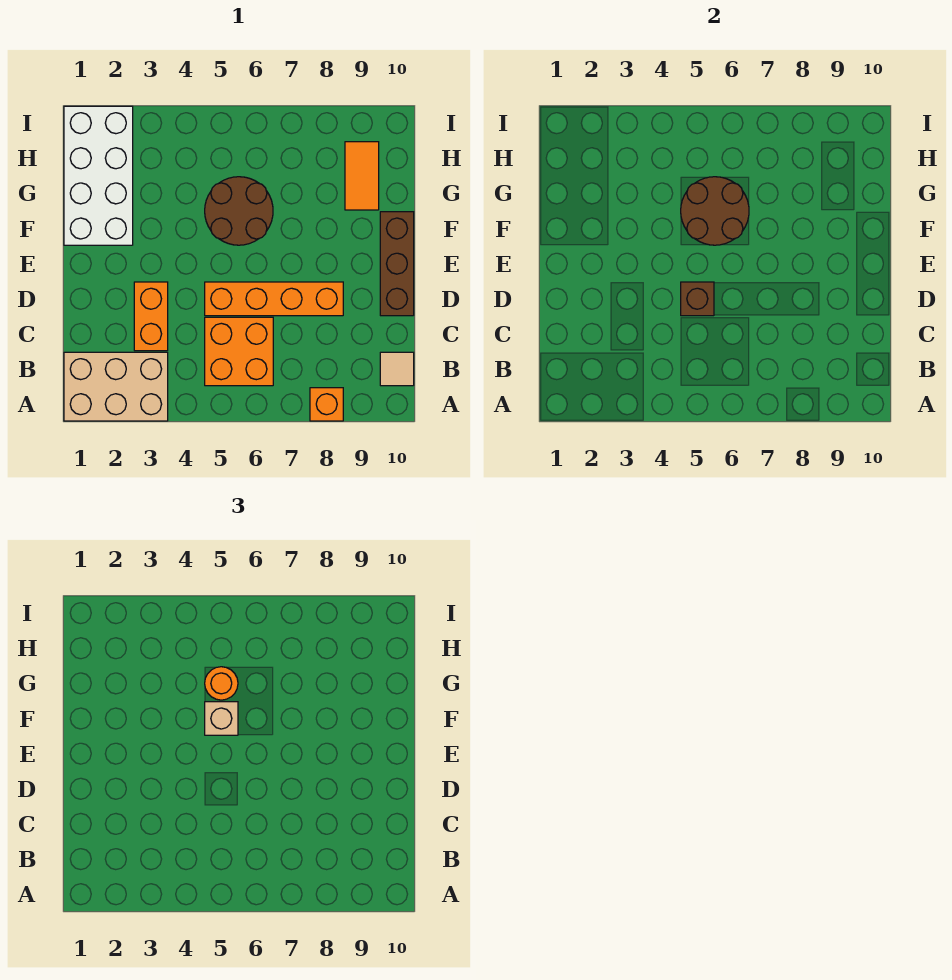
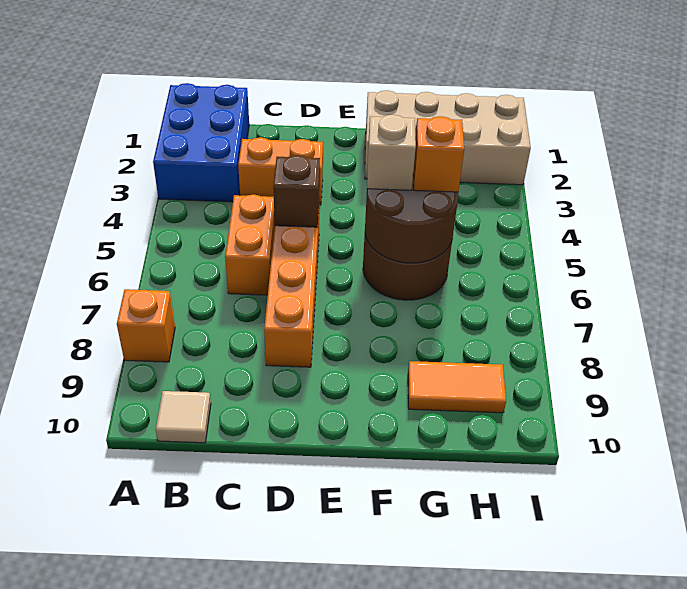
tan 2x3 brick [64,352,168,421] -> blue 2x3 brick [153,83,249,202]
orange 2x2 brick [205,317,273,386] -> orange 1x2 brick [225,194,275,295]
brown 1x3 brick [380,212,414,316] -> none
white 2x4 brick [64,106,133,245] -> tan 2x4 brick [365,90,531,185]
orange 1x1 round brick [205,667,238,700] -> orange 1x1 brick [413,116,464,192]

